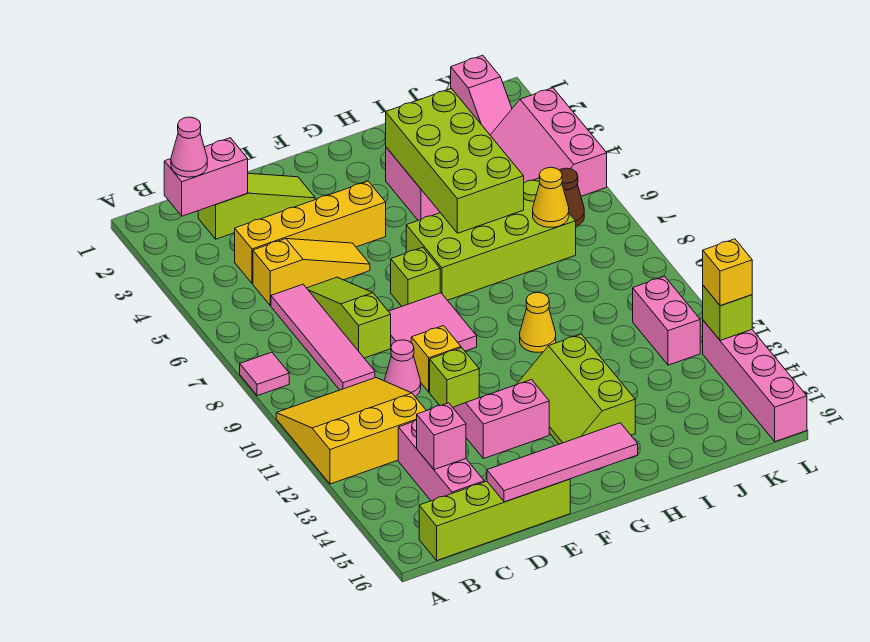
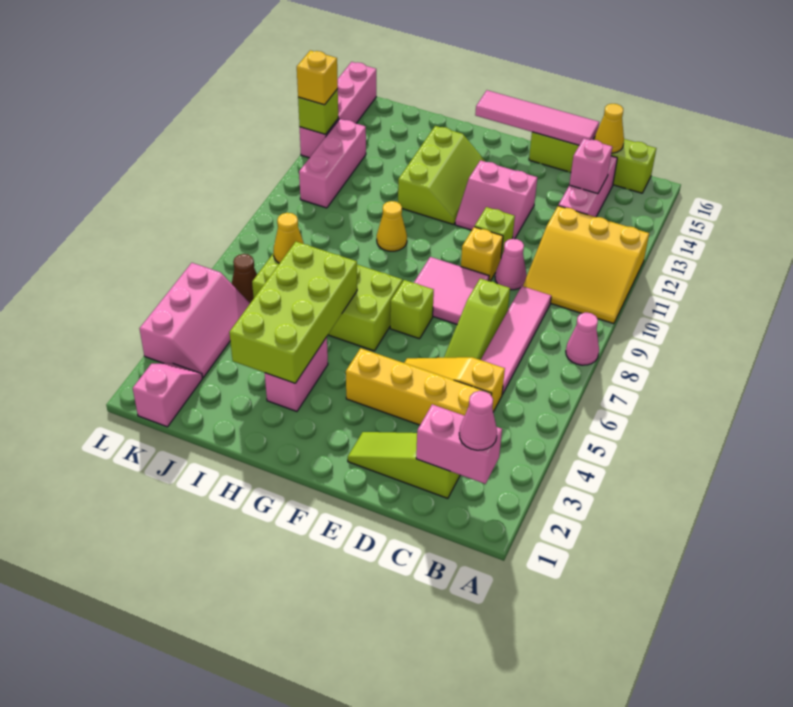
pink 1x1 tile [240,352,289,396] -> pink 1x1 cone [566,312,599,365]
none -> yellow 1x1 cone [594,104,624,153]
pink 1x2 brick [633,276,700,365] -> pink 1x3 brick [299,119,366,208]

